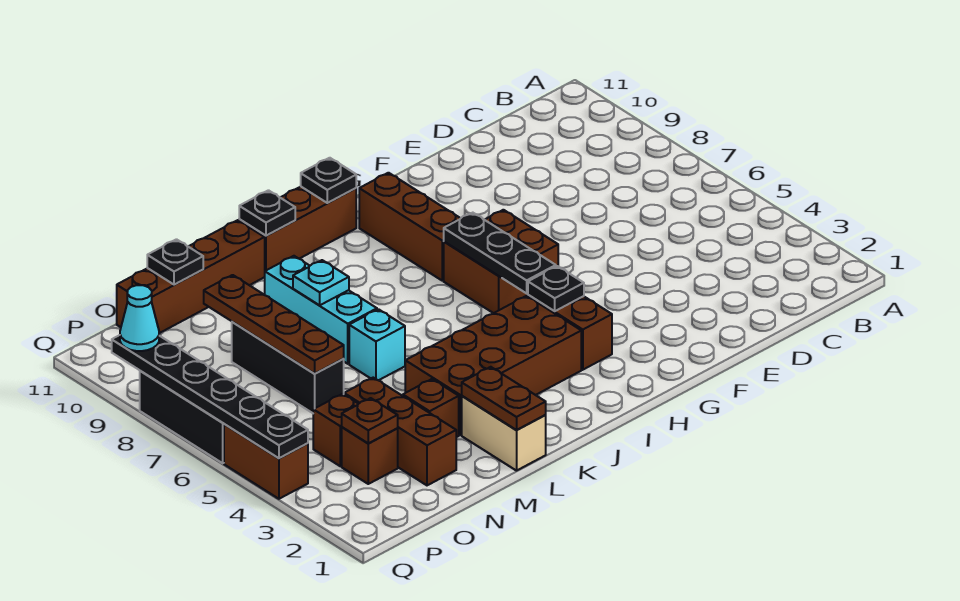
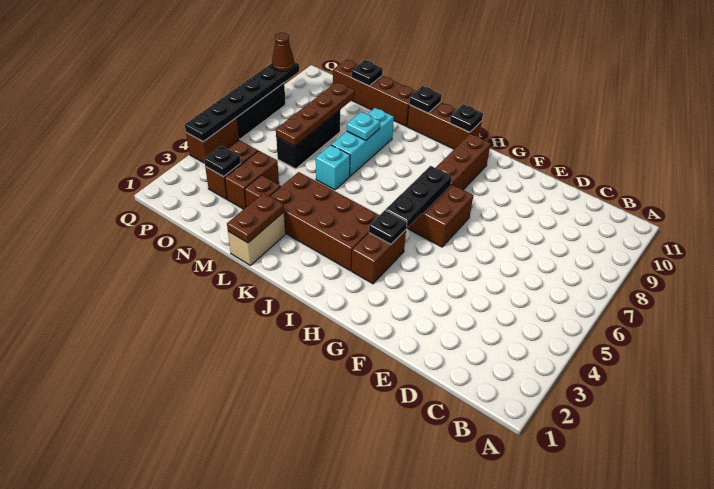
brown 1x3 brick [344,378,456,485] -> brown 1x2 brick [225,151,279,209]
brown 1x1 plate [342,398,398,443] -> black 1x1 plate [204,146,241,177]
cyan 1x1 cone [120,285,159,351] -> brown 1x1 cone [272,33,294,71]

